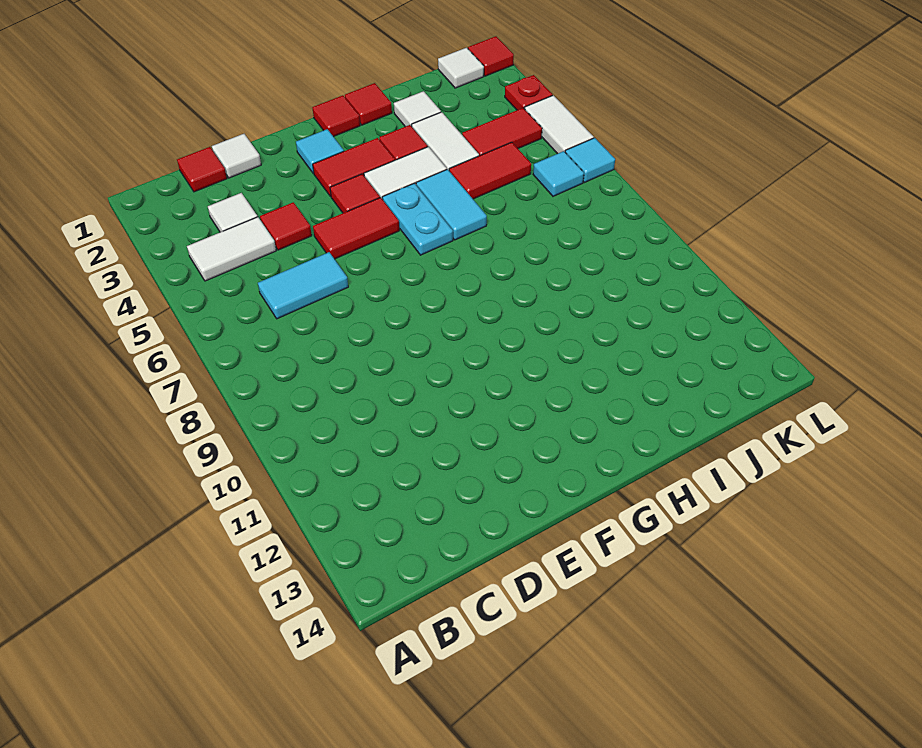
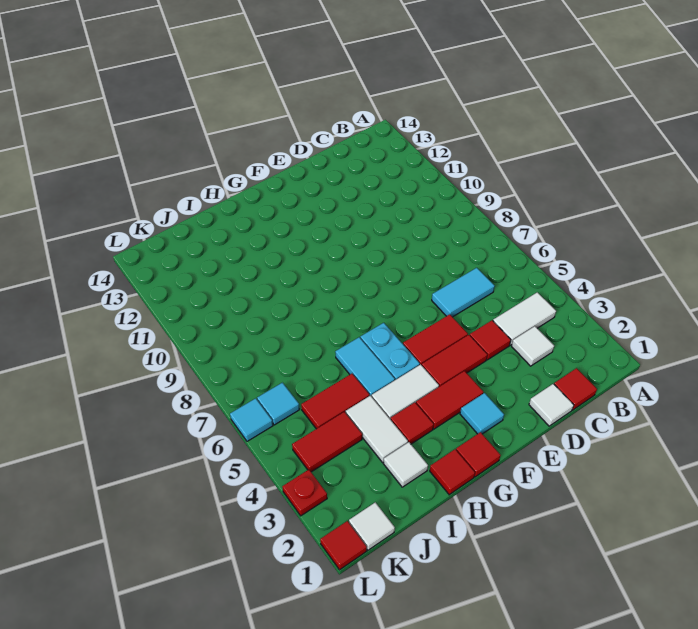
red 1x1 tile [330,174,380,213] -> red 1x2 tile [422,335,487,387]
white 1x2 tile [525,95,594,154] -> none

